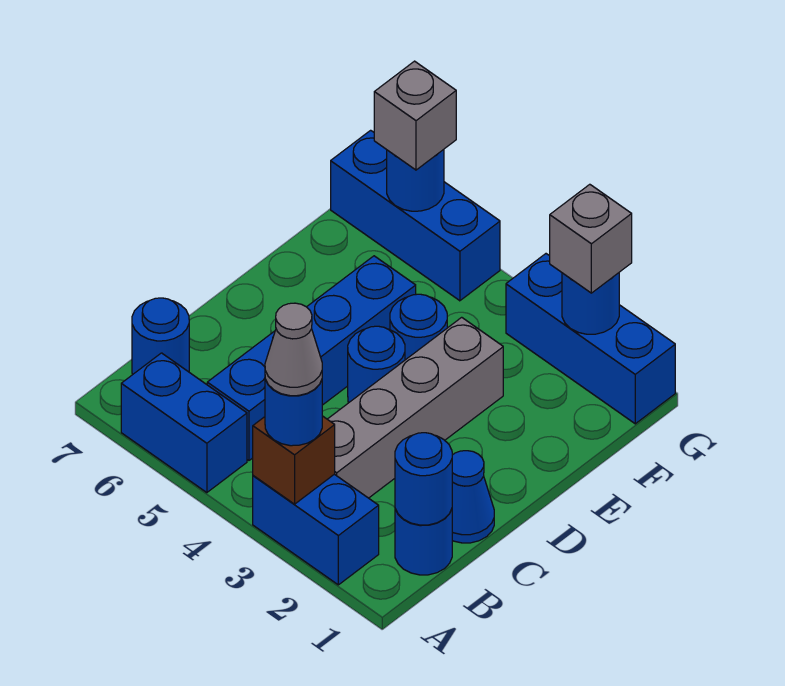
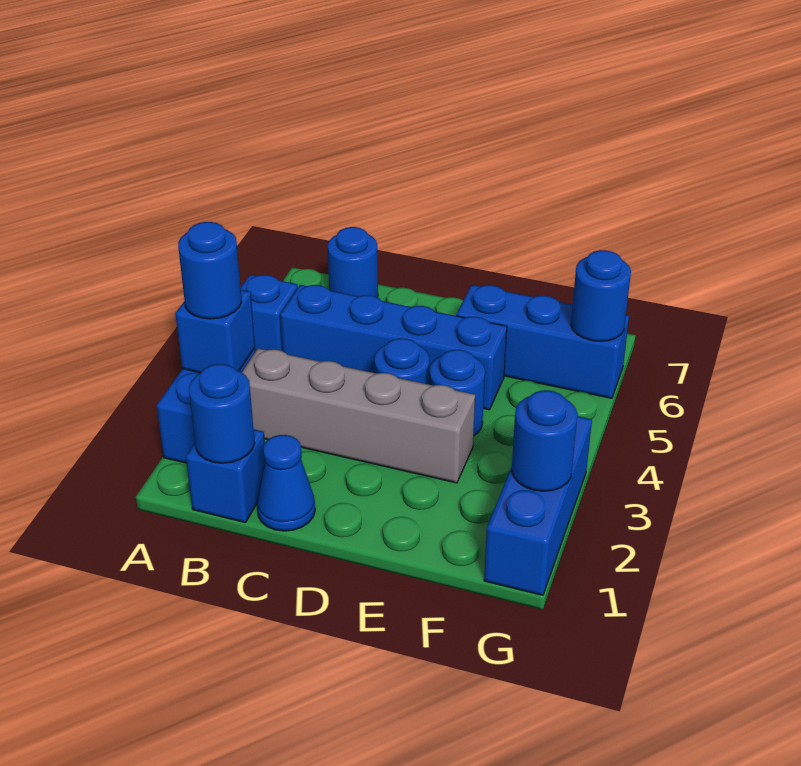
brown 1x1 brick [253,416,335,504] -> blue 1x1 brick [175,290,255,373]
grey 1x1 cone [265,303,322,396] -> none
blue 1x2 brick [121,353,247,493] -> blue 1x1 brick [240,275,298,351]
blue 1x1 round brick [395,509,452,575] -> blue 1x1 brick [186,429,265,523]
grey 1x1 brick [550,184,632,293] -> none
blue 1x3 brick [331,130,500,301] -> blue 1x3 brick turned to [456,285,629,398]
grey 1x1 brick [374,61,456,170] -> none

